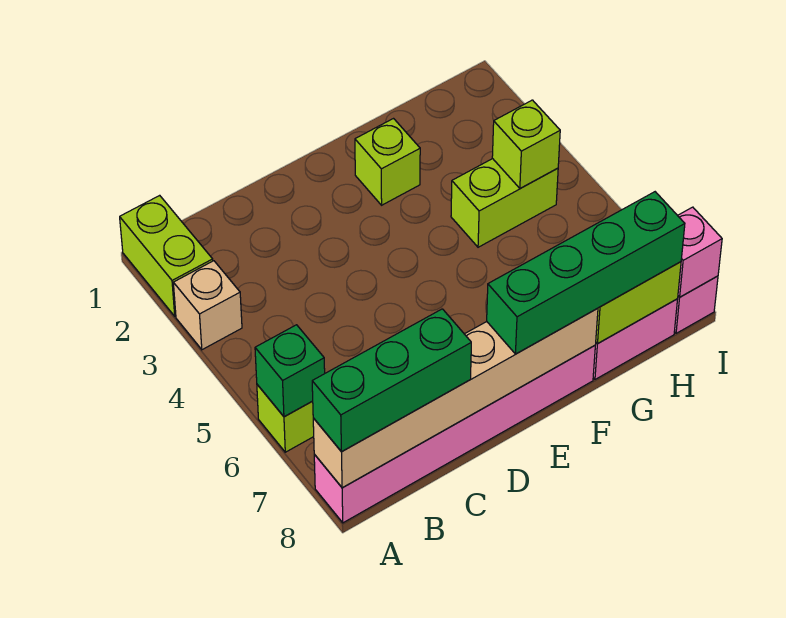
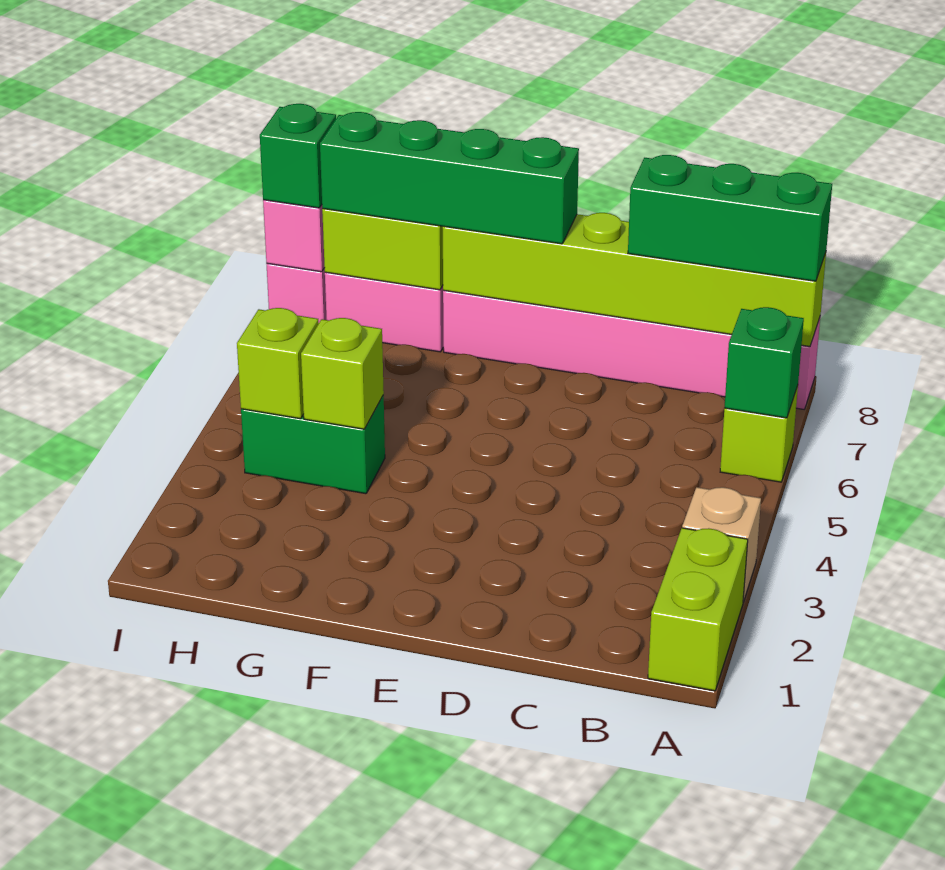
tan 1x6 brick [313,308,598,488] -> lime 1x6 brick [443,213,826,346]
lime 1x1 brick [355,119,420,205] -> lime 1x1 brick moved to [301,318,384,429]
lime 1x2 brick [451,159,558,247] -> green 1x2 brick [241,395,385,494]
none -> green 1x1 brick [260,104,336,208]

